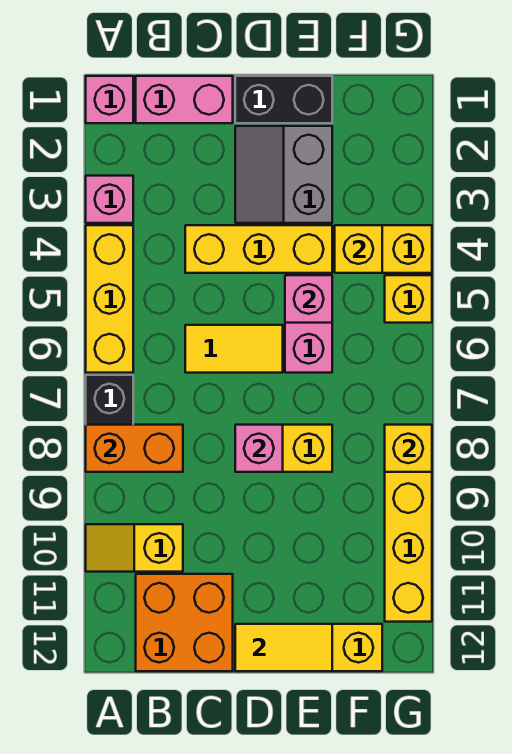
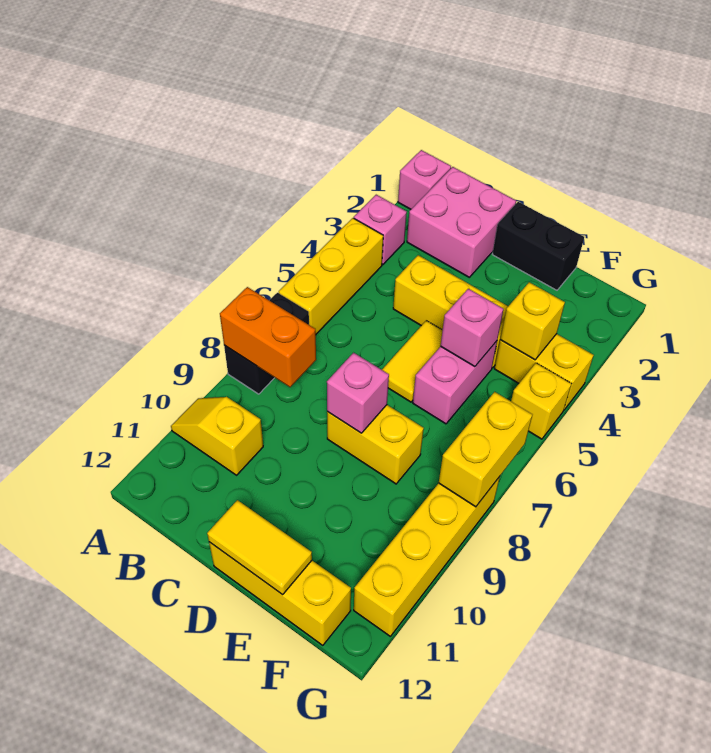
pink 1x2 brick [136,76,233,123] -> pink 2x2 brick [407,167,516,277]
orange 2x2 brick [136,574,233,671] -> none
yellow 1x2 tile [185,325,283,373] -> yellow 1x2 tile turned to [382,321,443,402]
grey 2x2 slope [235,126,332,223] -> none
yellow 1x1 brick [385,425,432,472] -> yellow 1x2 brick [439,392,532,507]

